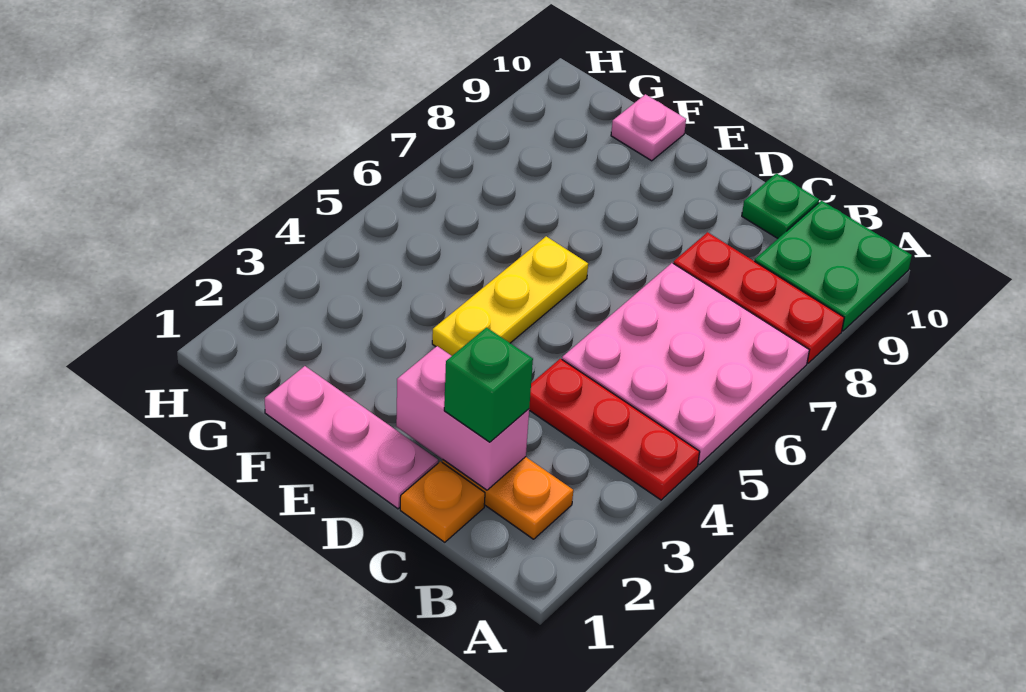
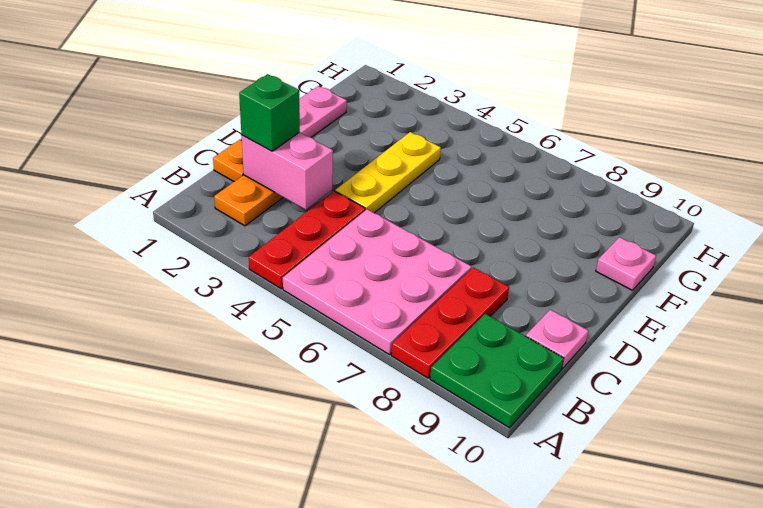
pink 1x2 brick [396,346,529,490] -> pink 1x2 brick turned to [241,132,333,210]
green 1x1 plate [742,173,819,238] -> pink 1x1 plate [526,310,588,369]
yellow 1x3 plate [432,236,588,356] -> yellow 1x3 plate turned to [335,132,441,213]

